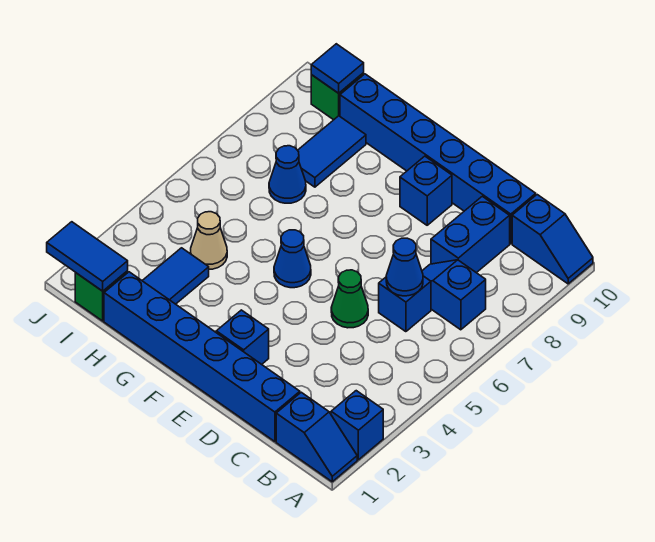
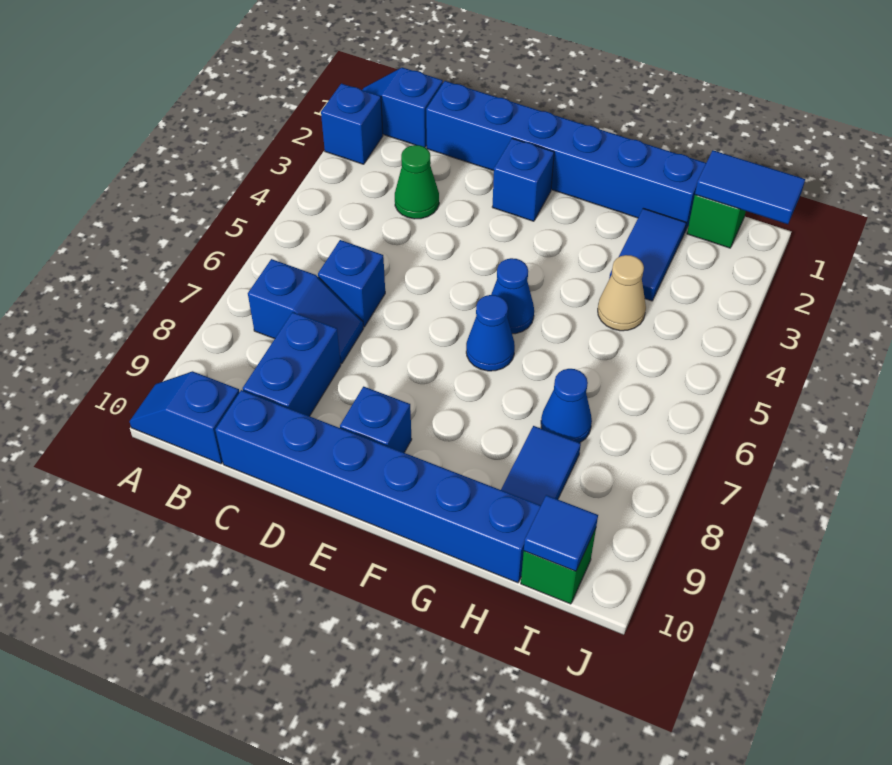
blue 1x1 cone [386,238,423,296] -> blue 1x1 cone moved to [466,295,515,371]
green 1x1 cone [331,270,368,328] -> green 1x1 cone moved to [395,145,439,219]

